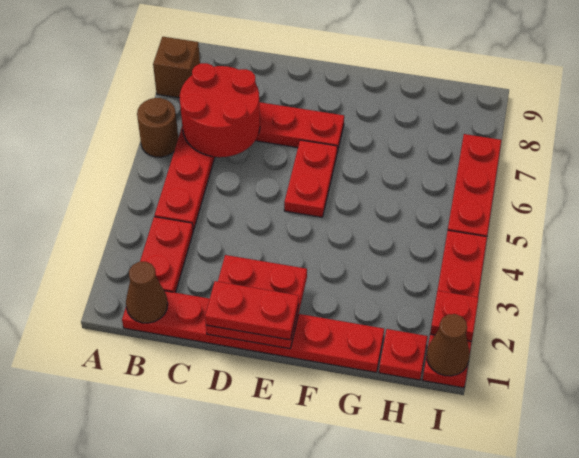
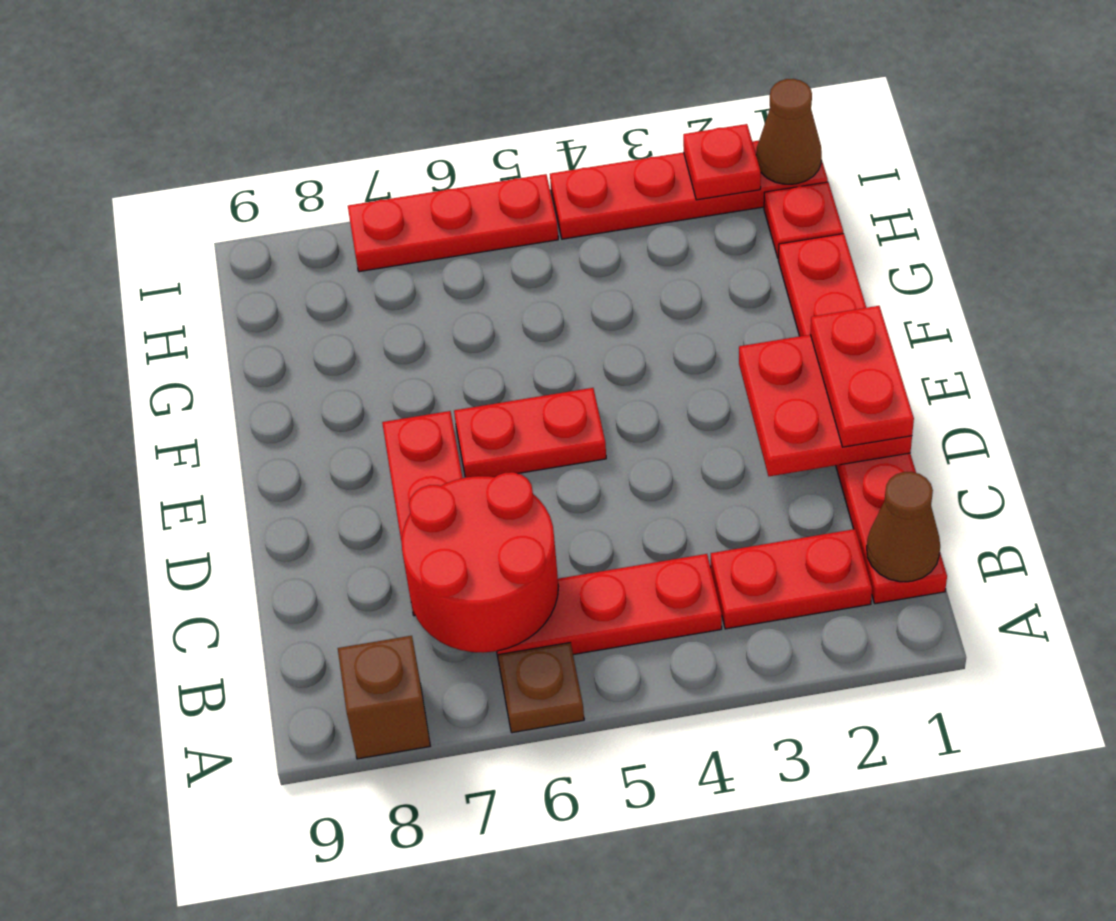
brown 1x1 round brick [137,98,178,157] -> brown 1x1 plate [498,643,584,733]

